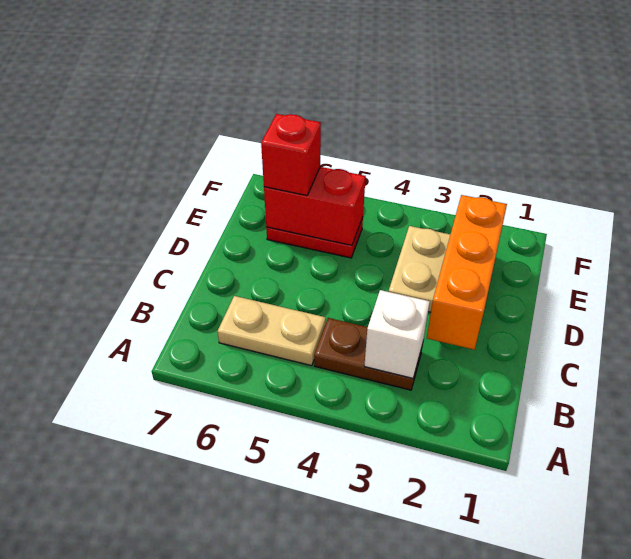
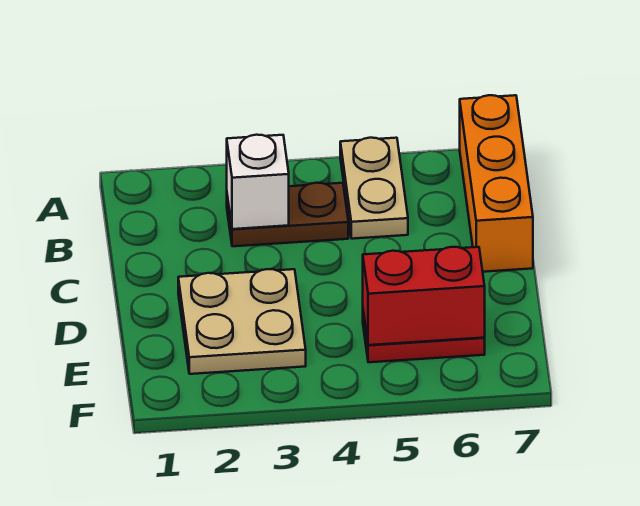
tan 1x2 plate [217,296,326,366] -> tan 1x2 plate turned to [340,138,408,239]
orange 1x3 brick [427,195,507,350] -> orange 1x3 brick moved to [460,95,533,272]
red 1x1 brick [261,114,321,196] -> none

